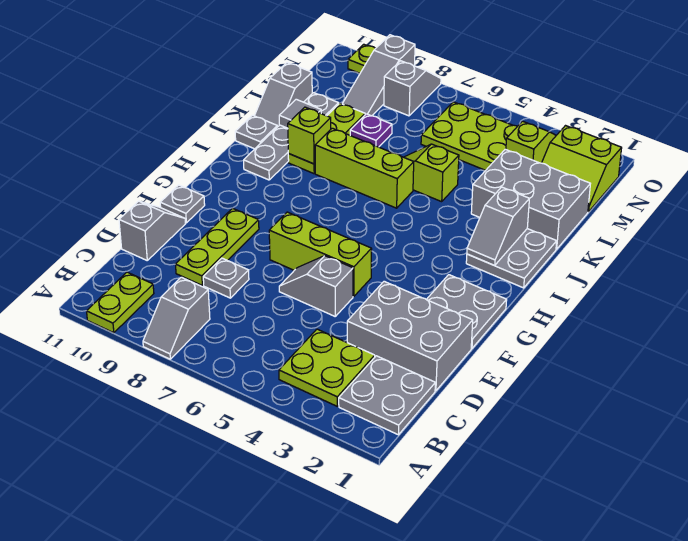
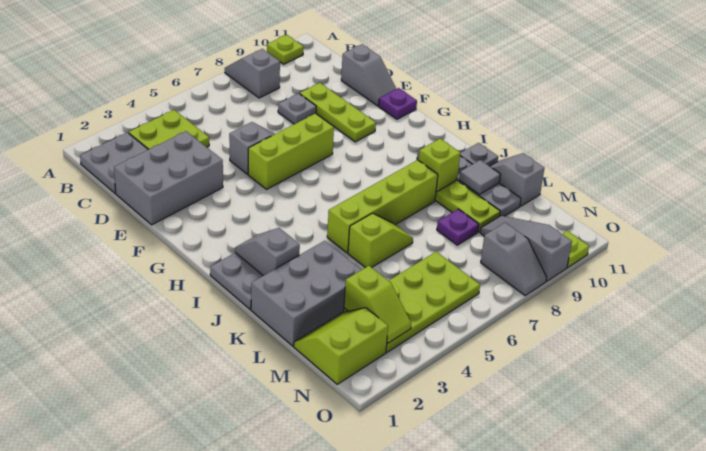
lime 1x2 plate [87,272,154,333] -> lime 1x1 plate [267,35,304,64]
grey 2x2 plate [426,275,507,348] -> none
grey 1x1 plate [160,185,205,223] -> purple 1x1 plate [379,88,417,119]
lime 1x3 brick [315,128,414,208] -> lime 1x4 brick [327,160,438,253]

